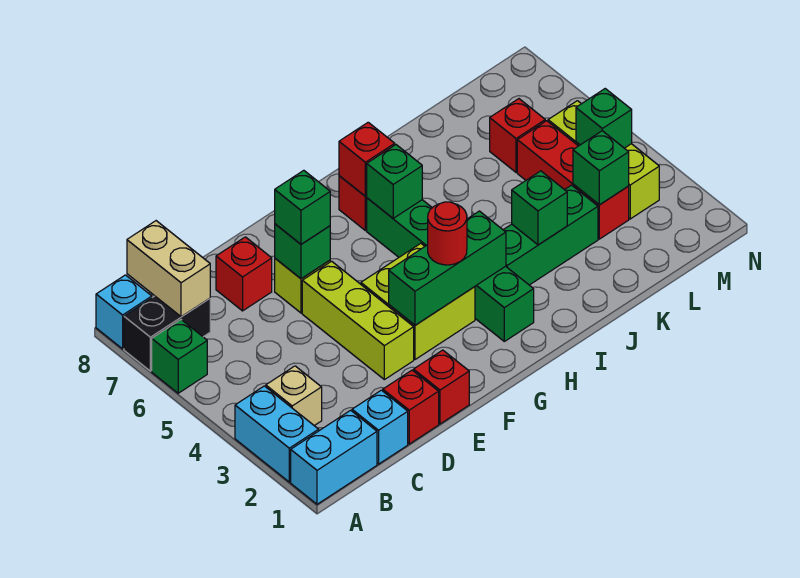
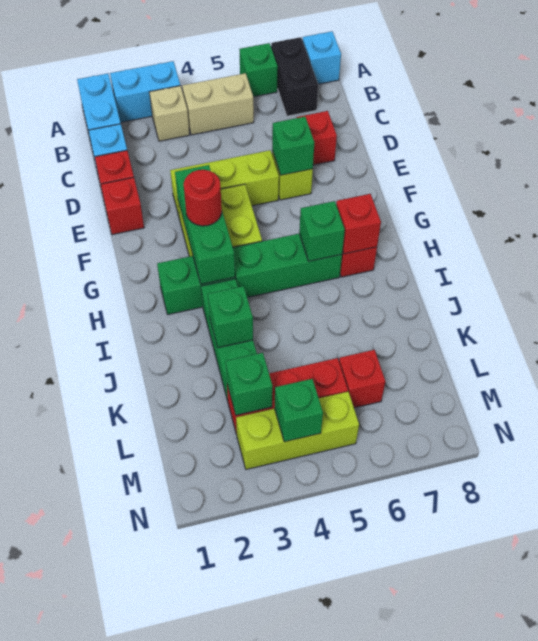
tan 1x2 brick [127,221,210,317] -> tan 1x2 brick moved to [182,73,254,135]
green 1x1 brick [275,170,330,244] -> none

